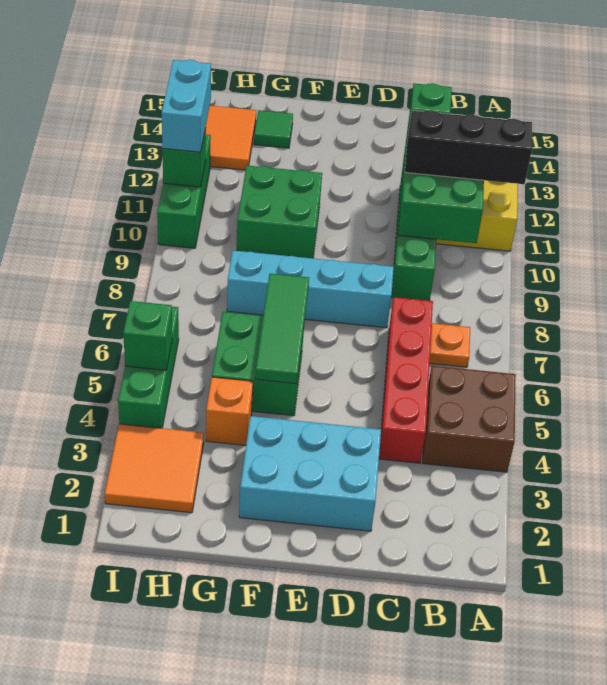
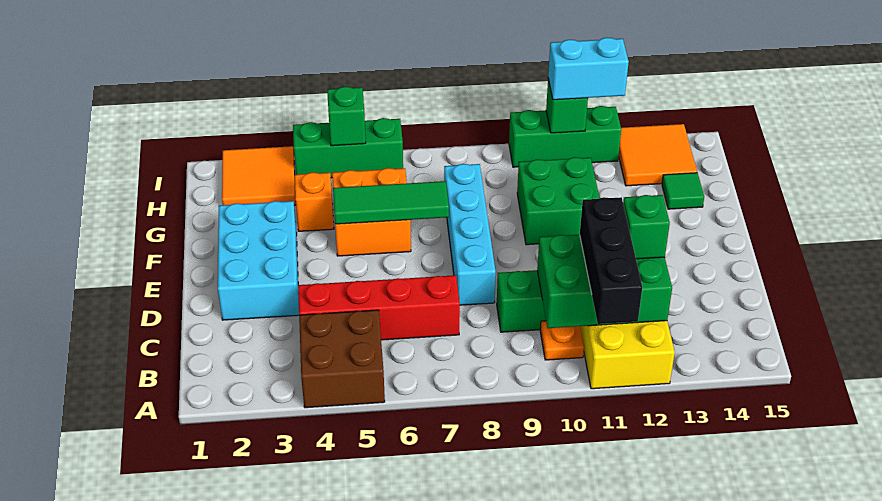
orange 1x1 plate [430,323,470,367] -> orange 1x1 plate moved to [540,321,584,360]
green 2x2 brick [212,312,304,416] -> orange 2x2 brick [332,168,411,256]

